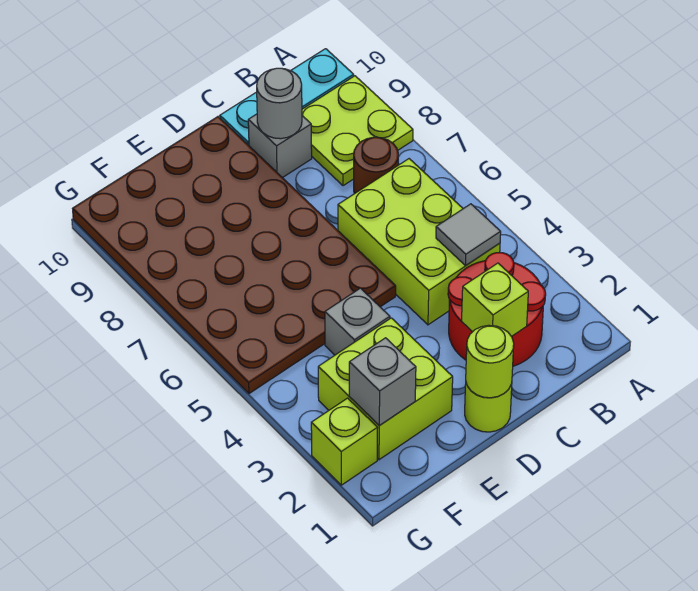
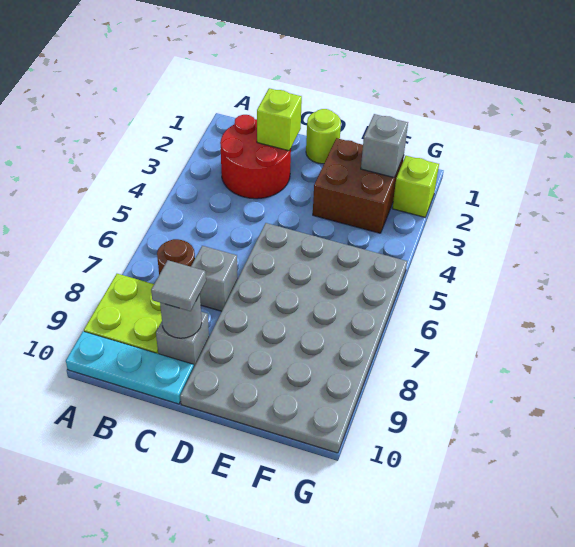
lime 2x3 brick [338,159,500,325] -> none
grey 1x1 tile [436,204,501,266] -> grey 1x1 tile moved to [151,260,206,311]
lime 1x1 round brick [466,325,514,398] -> none
brown 4x6 plate [73,117,396,394] -> grey 4x6 plate [180,223,407,453]
lime 2x2 brick [318,318,453,460] -> brown 2x2 brick [313,138,404,233]
grey 1x1 brick [325,288,390,355] -> grey 1x1 brick moved to [191,246,238,311]

